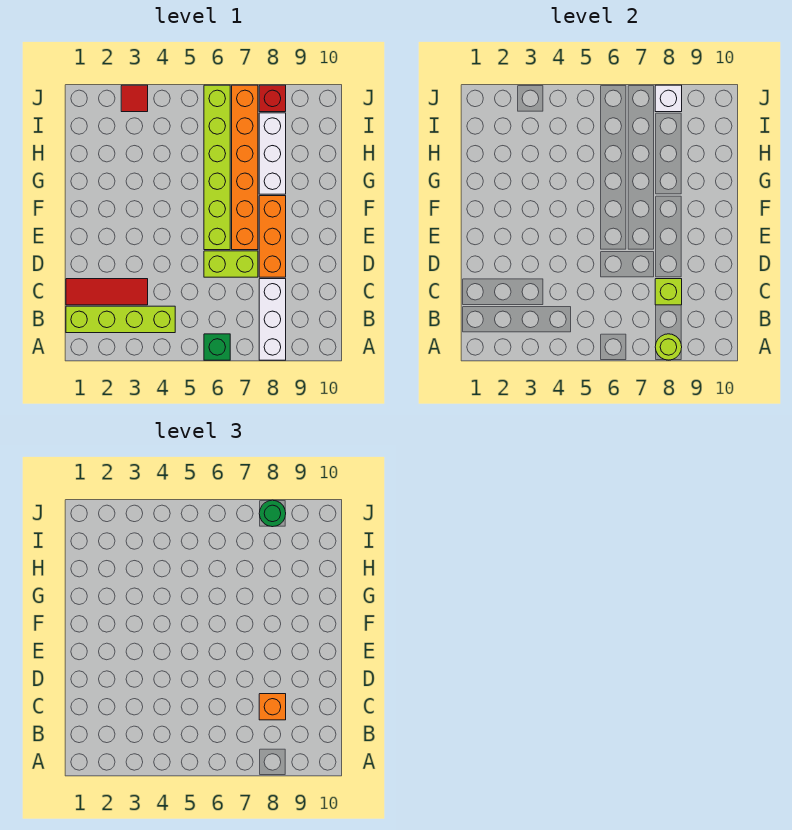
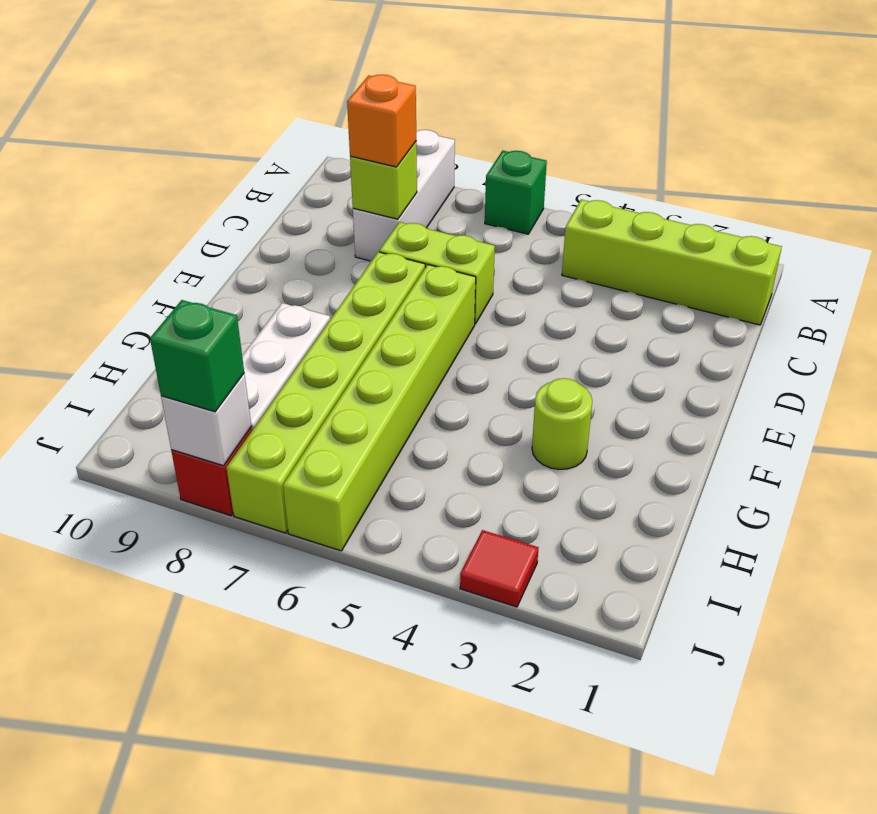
lime 1x1 round brick [655,334,682,360] -> lime 1x1 round brick moved to [532,378,592,469]
red 1x3 tile [66,279,148,305] -> none
orange 1x3 brick [259,196,286,277] -> none
orange 1x6 brick [232,85,258,250] -> lime 1x6 brick [226,252,425,533]
green 1x1 round brick [259,500,286,527] -> green 1x1 brick [150,300,244,412]

